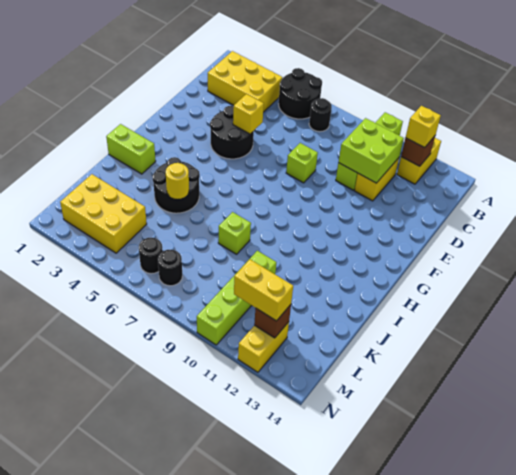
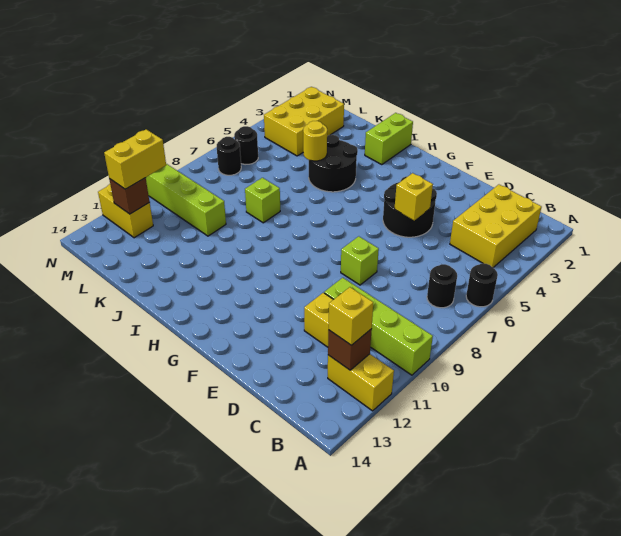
black 2x2 round brick [279,68,322,119] -> black 1x1 round brick [466,264,498,307]
lime 2x2 brick [338,118,404,183] -> none

